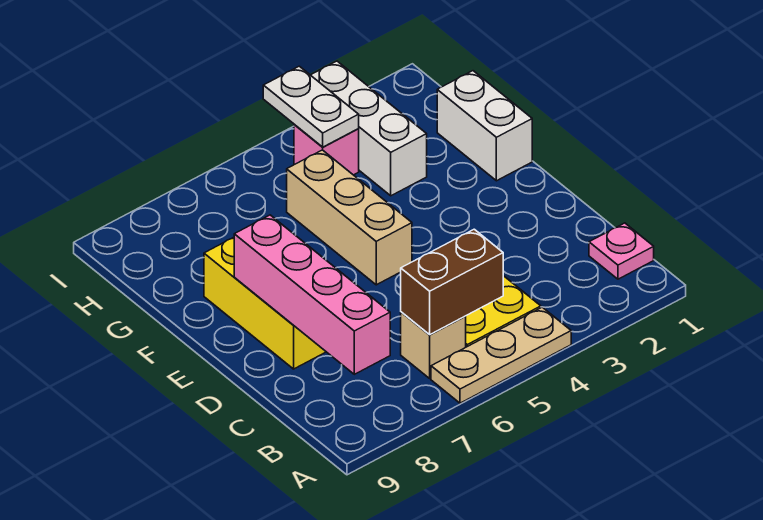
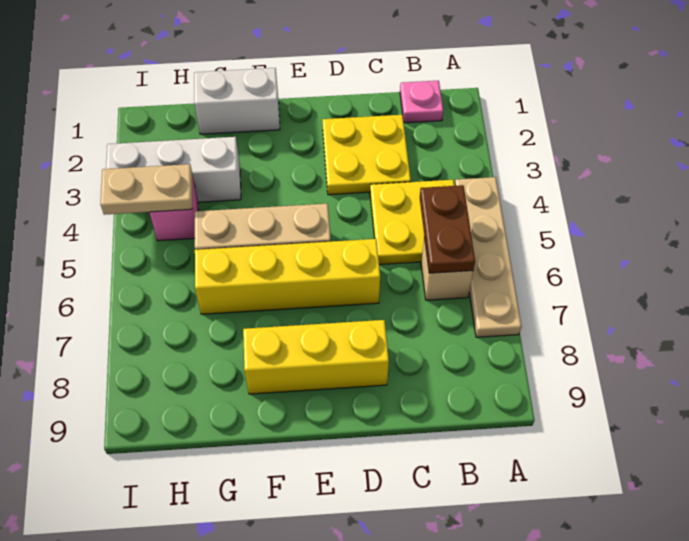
tan 1x3 plate [431,307,571,403] -> tan 1x4 plate [455,177,521,337]
brown 1x2 brick [401,229,503,334] -> brown 1x2 plate [420,185,475,273]
pink 1x4 brick [234,215,390,374] -> none
none -> yellow 2x2 plate [322,115,411,195]
none -> yellow 1x4 brick [195,239,380,314]
white 1x2 plate [263,66,359,147] -> tan 1x2 plate [101,164,192,215]

